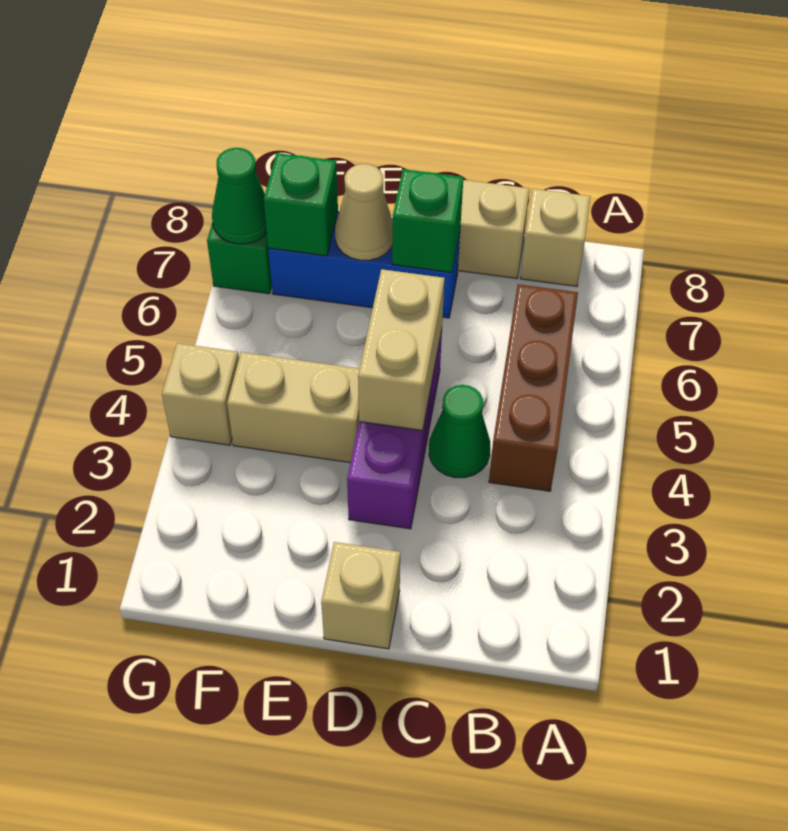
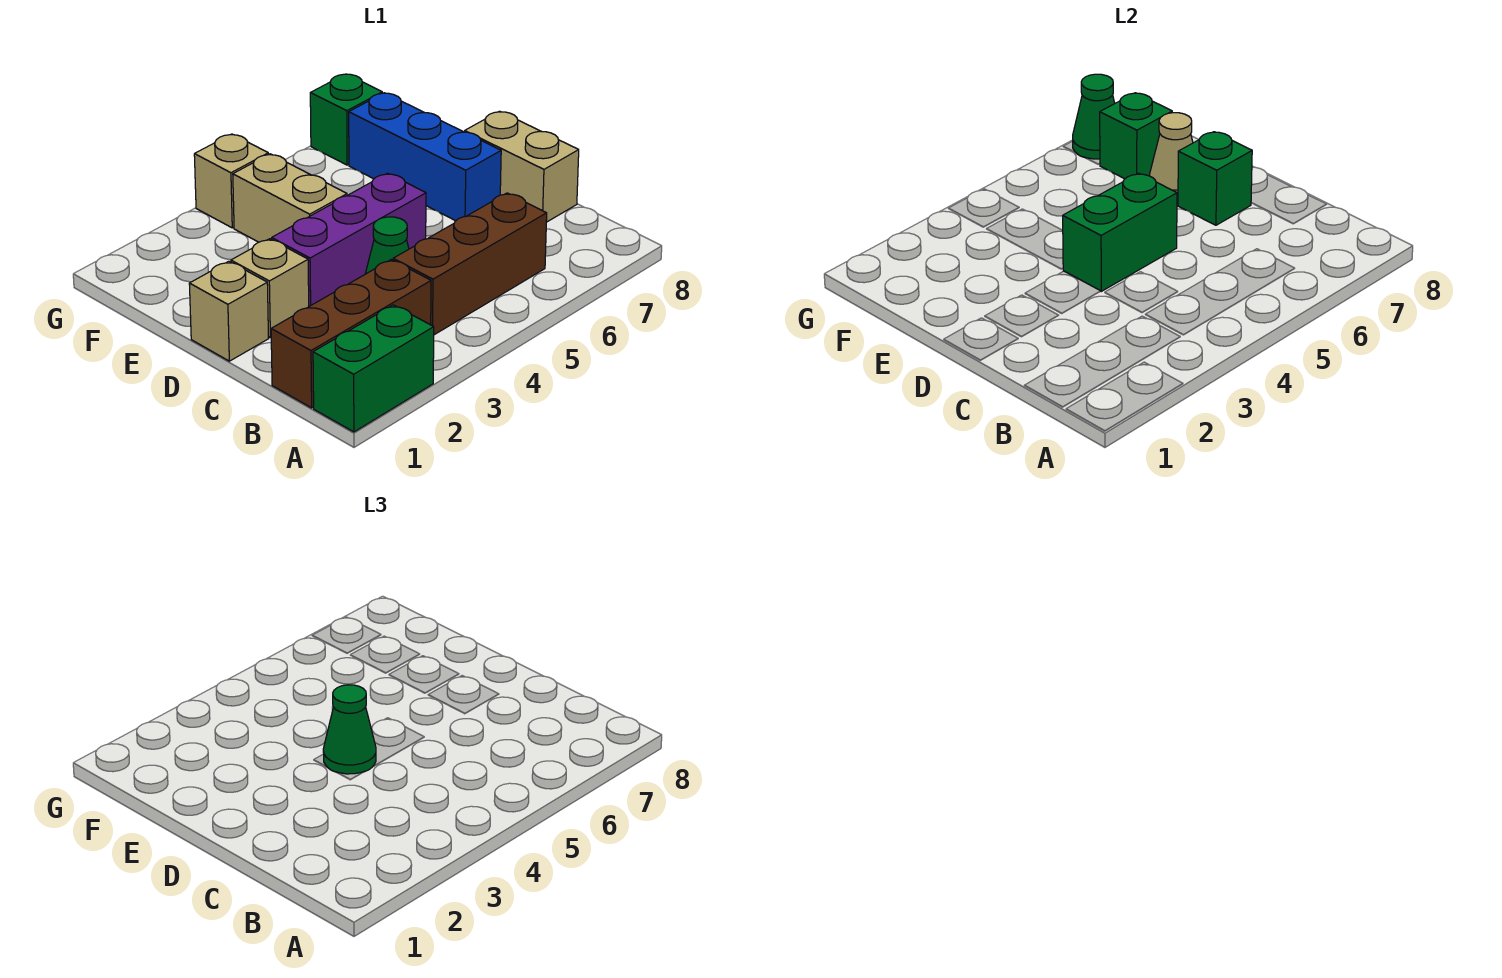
none -> green 1x2 brick [313,305,434,432]
none -> brown 1x3 brick [271,259,431,408]
tan 1x1 brick [521,189,591,286] -> tan 1x1 brick moved to [231,239,309,338]
tan 1x2 brick [358,269,445,431] -> green 1x2 brick [1063,173,1177,291]
none -> green 1x1 cone [323,685,376,774]

